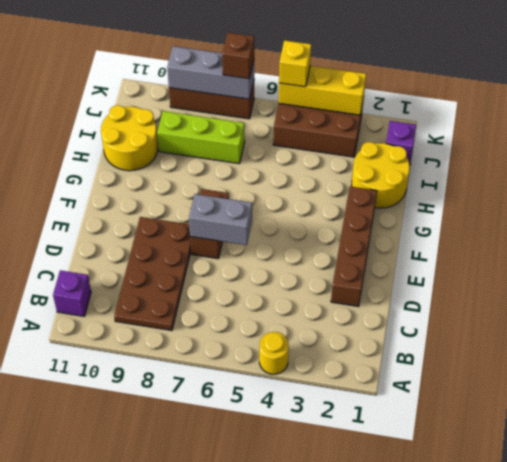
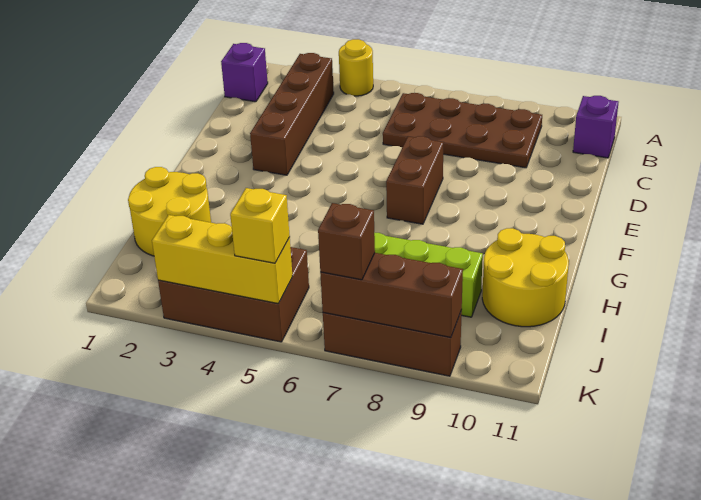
brown 2x4 plate [114,217,191,330] -> brown 2x4 plate turned to [383,93,542,168]
brown 1x4 brick [331,187,377,307] -> brown 1x4 brick moved to [250,53,334,175]
grey 1x2 brick [189,194,252,245] -> none
purple 1x1 brick [386,121,416,165] -> purple 1x1 brick moved to [221,43,268,102]
grey 1x3 brick [167,46,254,99] -> brown 1x3 brick [320,253,463,337]

